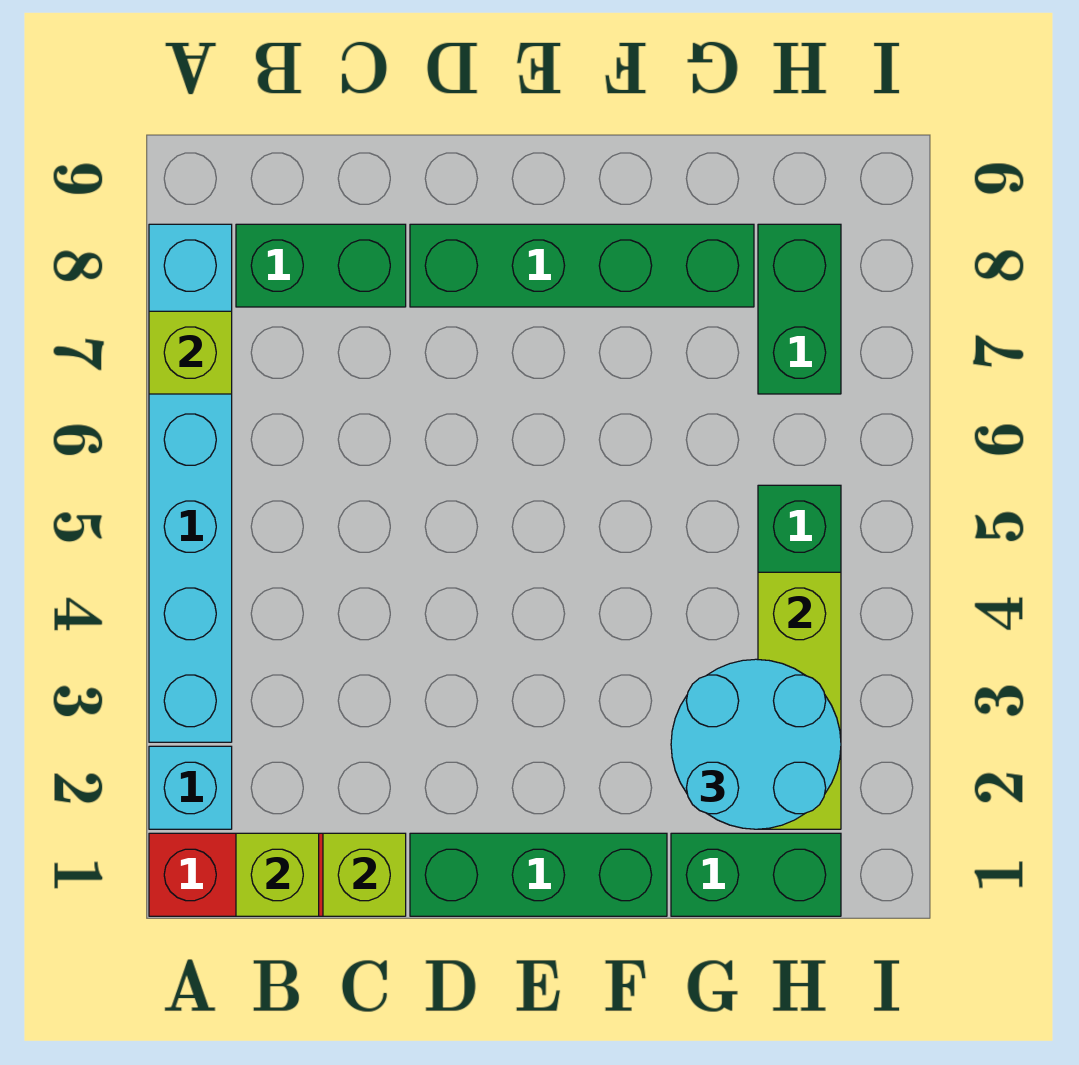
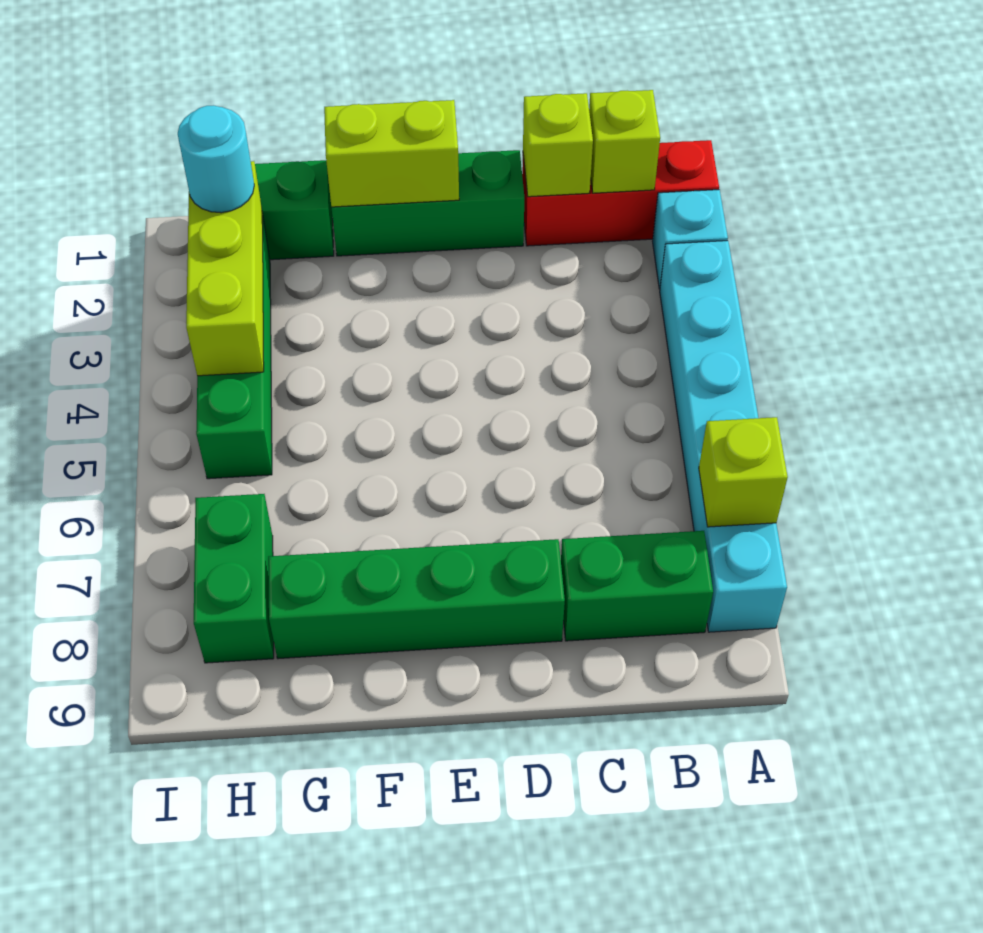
none -> lime 1x2 brick [324,100,459,207]
cyan 2x2 round brick [671,659,841,829] -> cyan 1x1 round brick [178,105,254,213]

